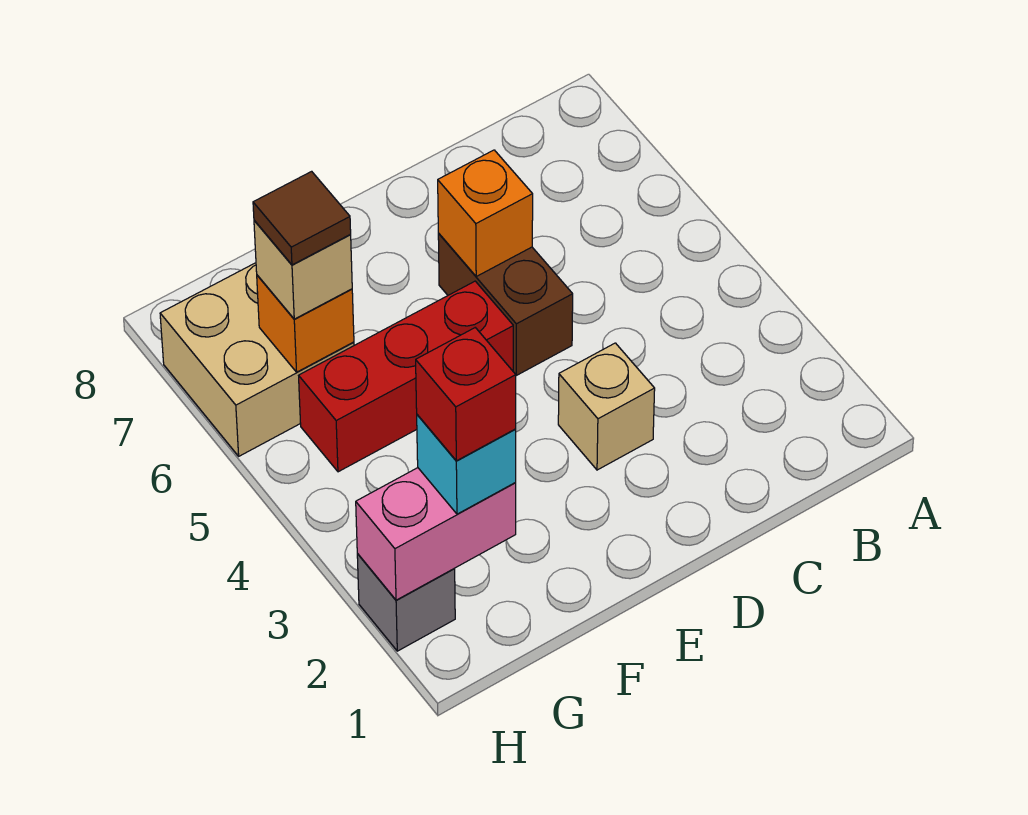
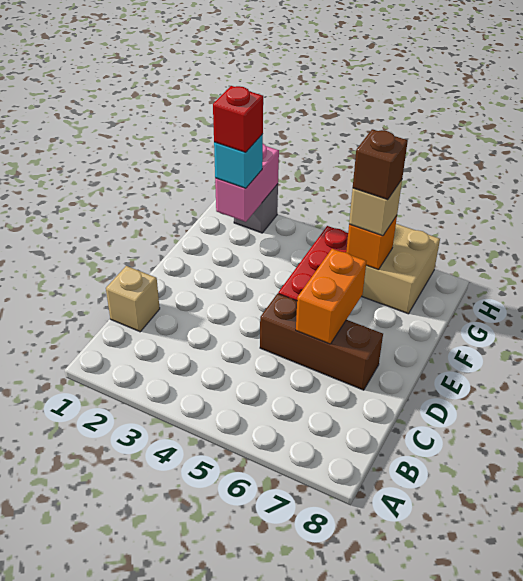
tan 1x1 brick [558,343,655,470] -> tan 1x1 brick moved to [106,266,160,332]
brown 1x2 brick [438,234,573,375] -> brown 1x3 brick [260,294,383,390]
orange 1x1 brick [438,150,533,276] -> orange 1x2 brick [296,249,366,344]
brown 1x1 tile [253,171,351,265] -> brown 1x1 brick [353,129,408,200]

